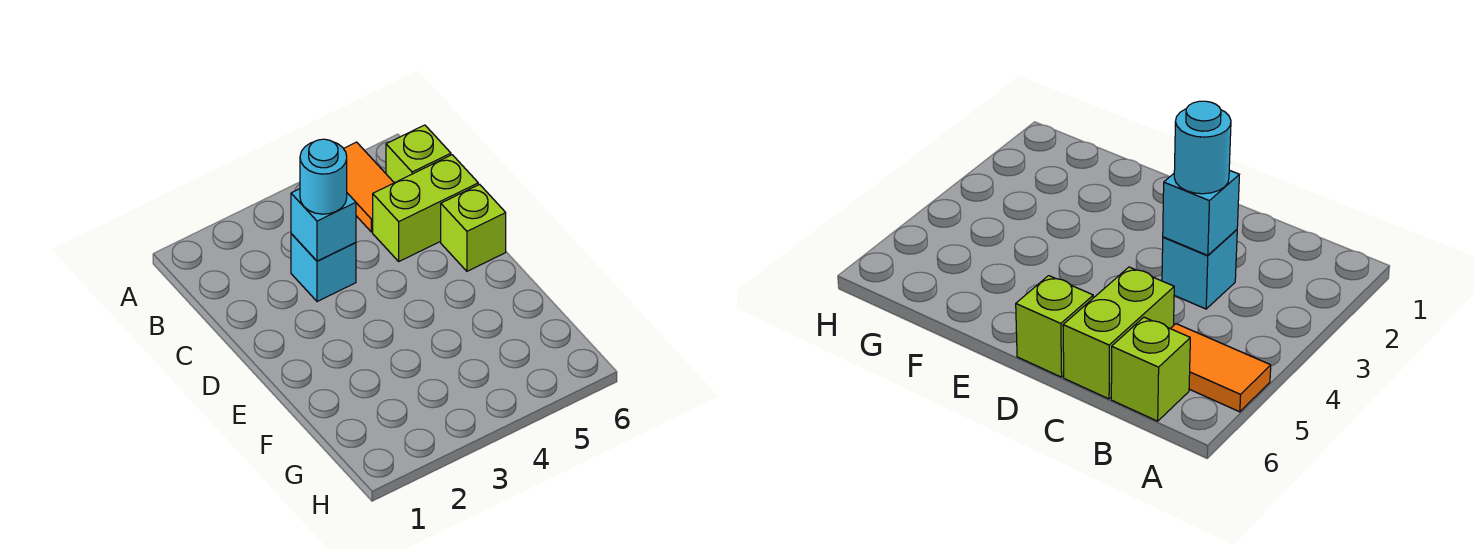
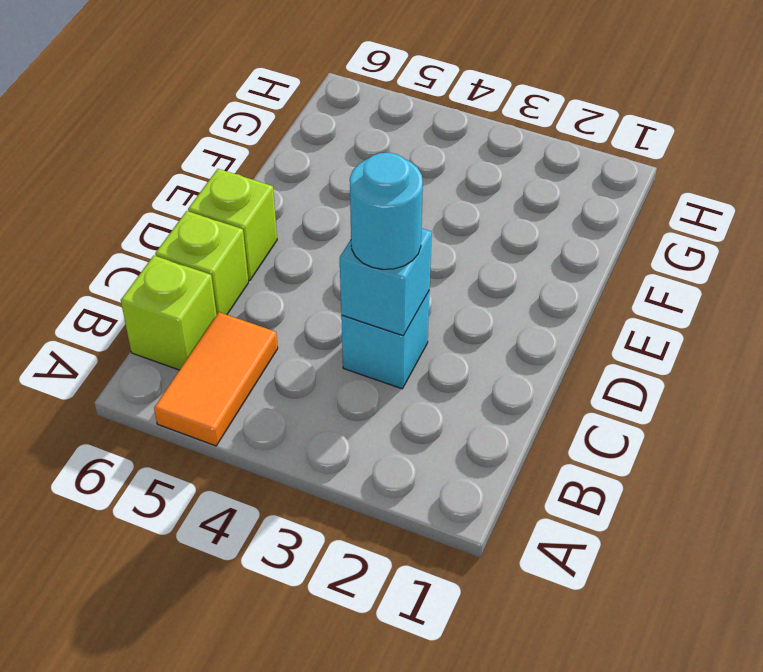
lime 1x2 brick [373,155,478,261] -> lime 1x1 brick [155,211,248,315]

